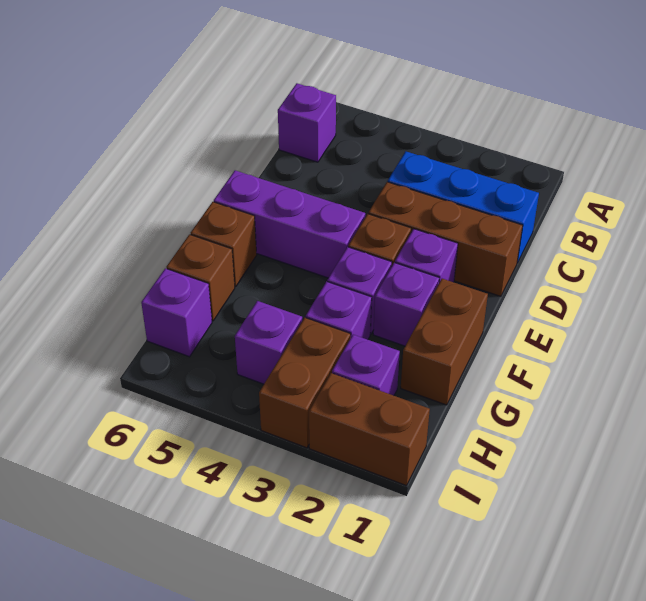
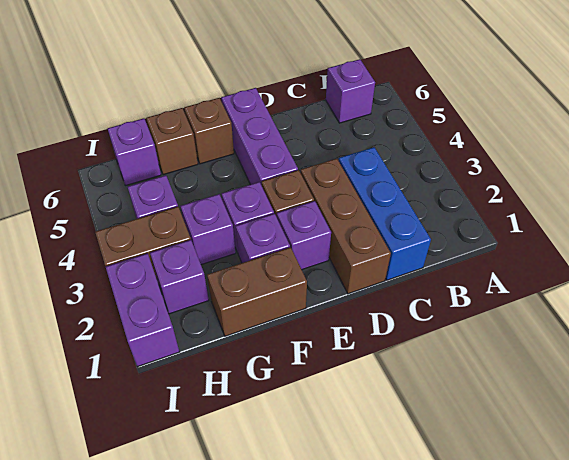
brown 1x2 brick [309,373,430,486] -> purple 1x2 brick [106,253,179,367]

